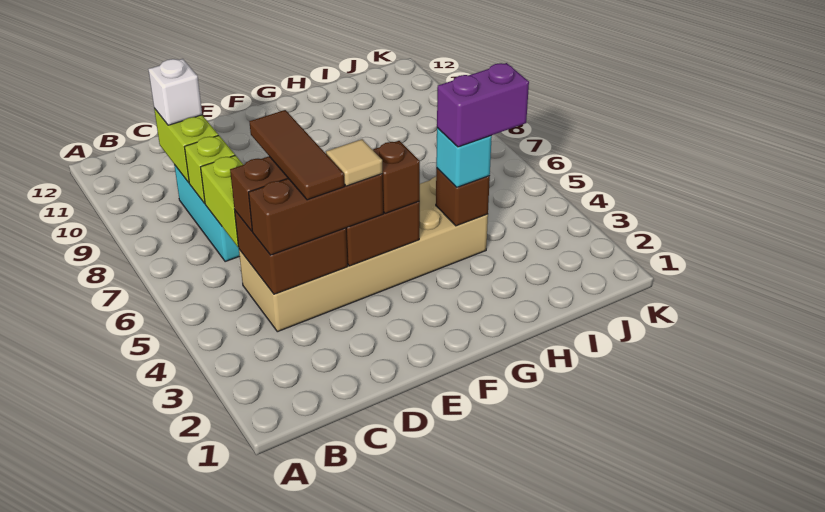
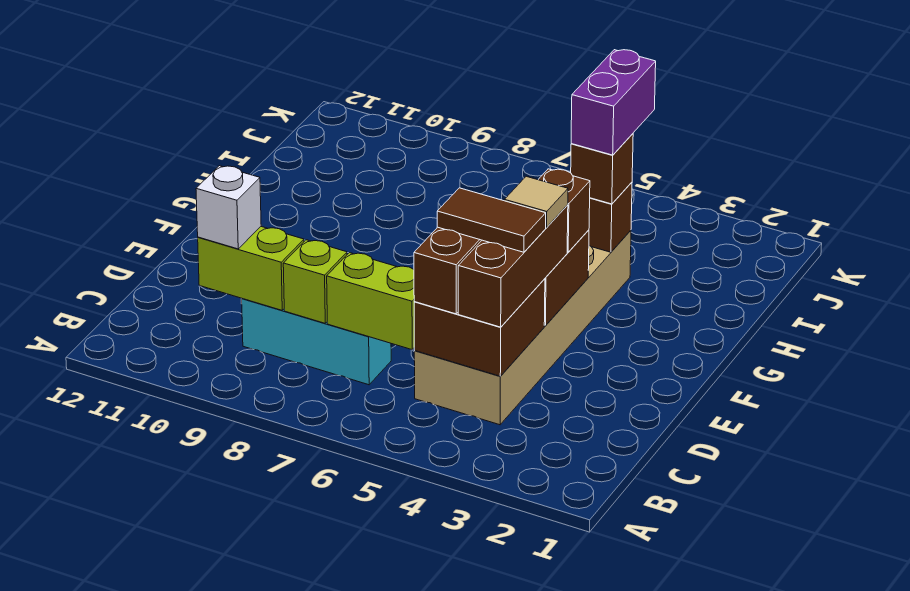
brown 1x3 tile [249,110,344,200] -> brown 1x2 tile [437,188,546,252]
cyan 1x1 brick [436,128,492,187] -> brown 1x1 brick [571,134,633,204]

